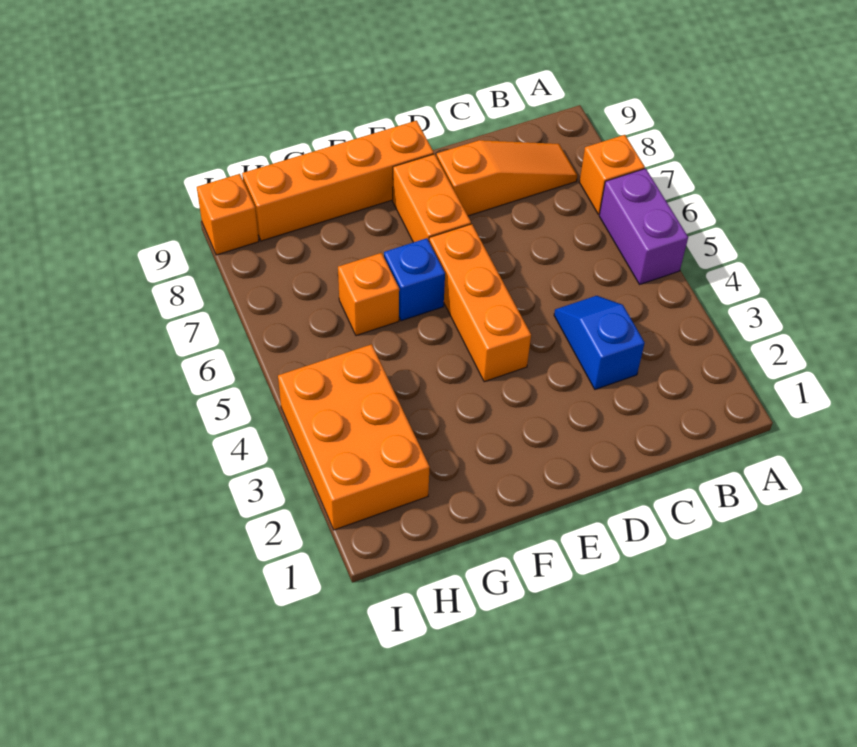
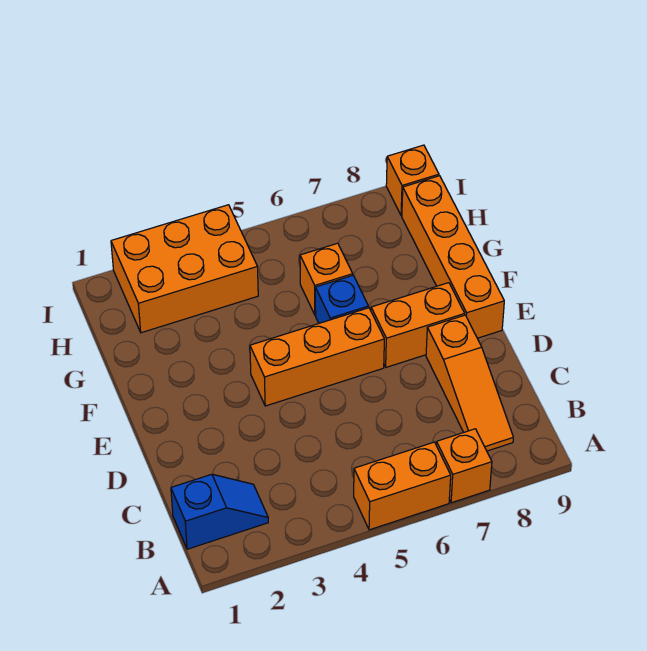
purple 1x2 brick [599,169,688,284] -> orange 1x2 brick [354,442,451,530]
blue 1x2 slope [554,296,645,389] -> blue 1x2 slope moved to [171,474,268,549]

